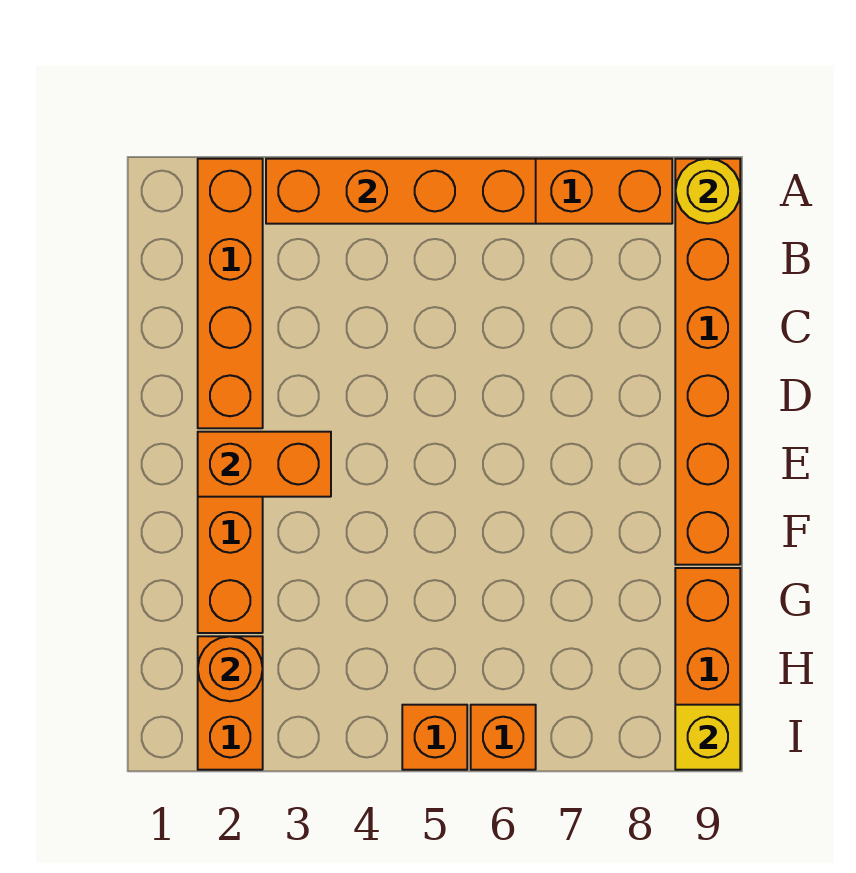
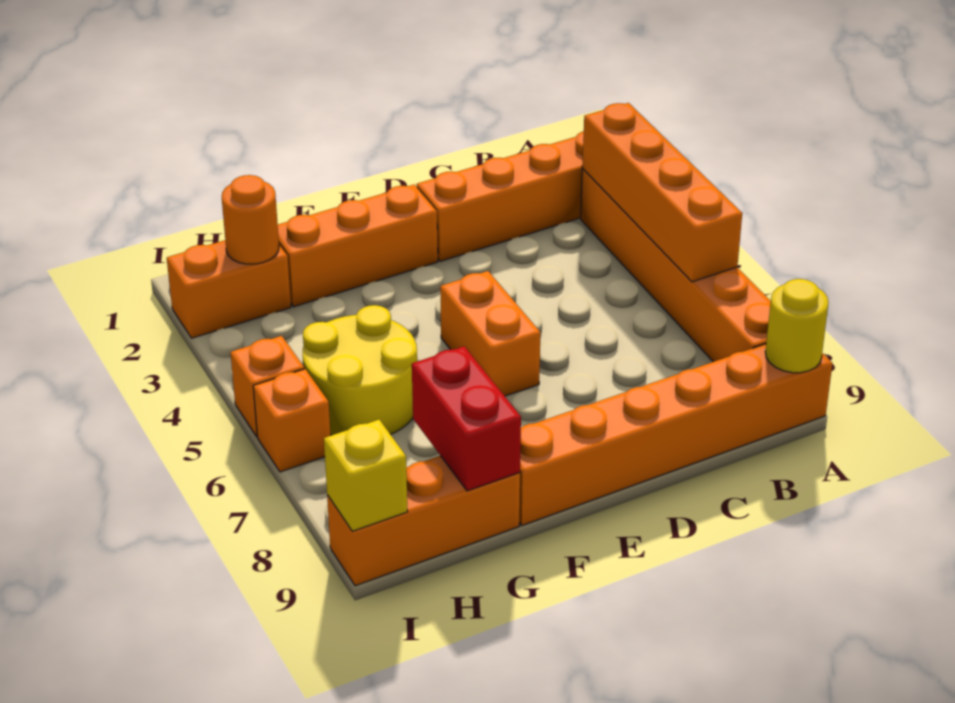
orange 1x2 brick [198,432,331,497] -> orange 1x2 brick moved to [440,271,540,396]
none -> yellow 2x2 round brick [303,305,417,435]
none -> red 1x2 brick [412,346,521,491]

